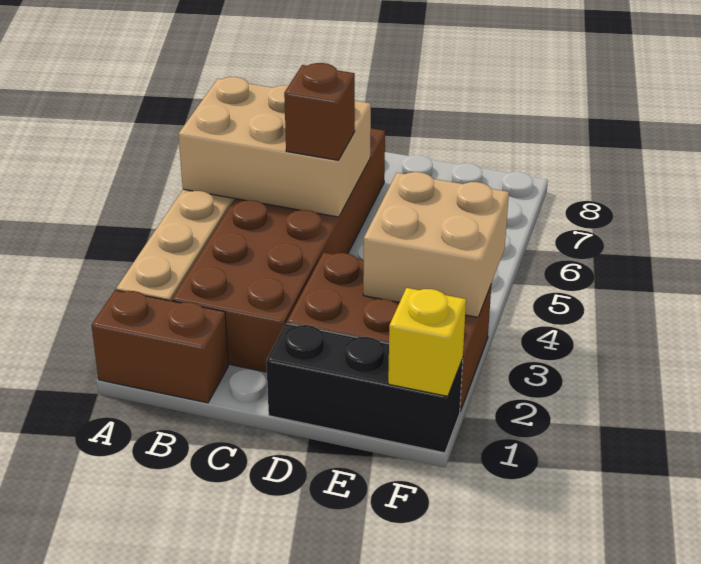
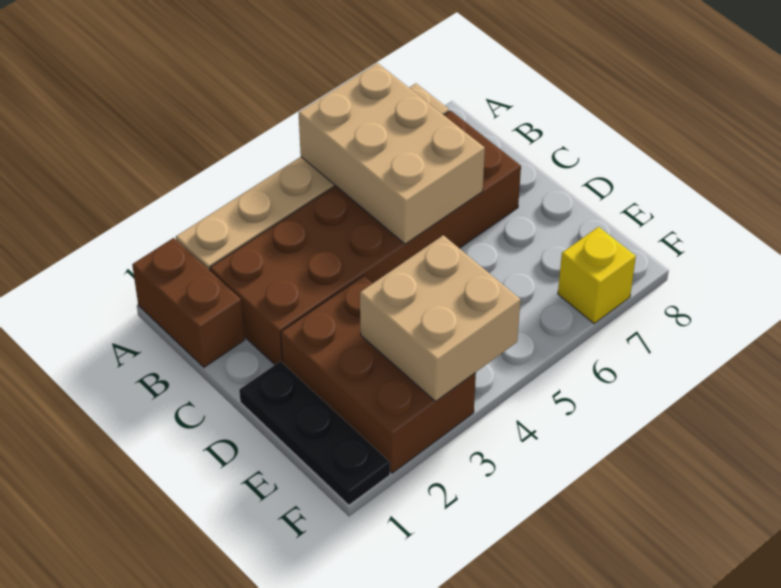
brown 1x1 brick [284,63,355,160] -> none
black 1x3 brick [266,324,463,453] -> black 1x3 plate [239,361,390,505]
yellow 1x1 brick [388,288,466,396] -> yellow 1x1 brick moved to [558,227,636,324]

